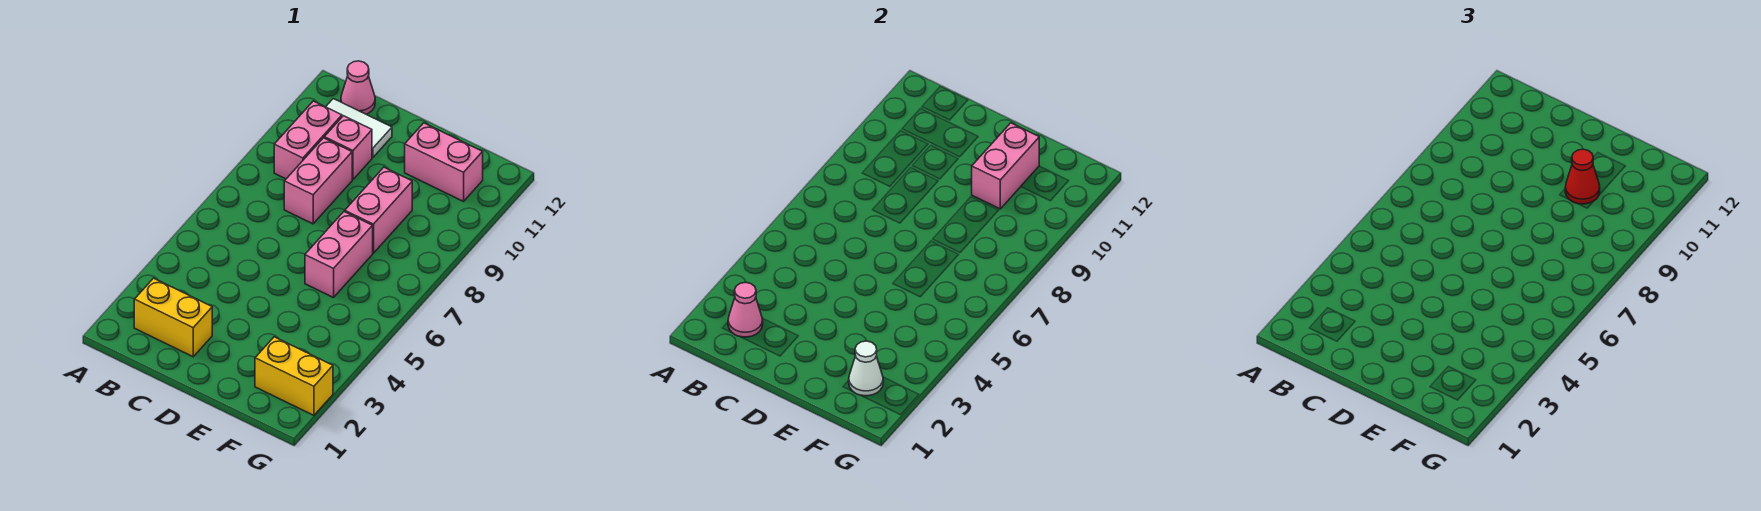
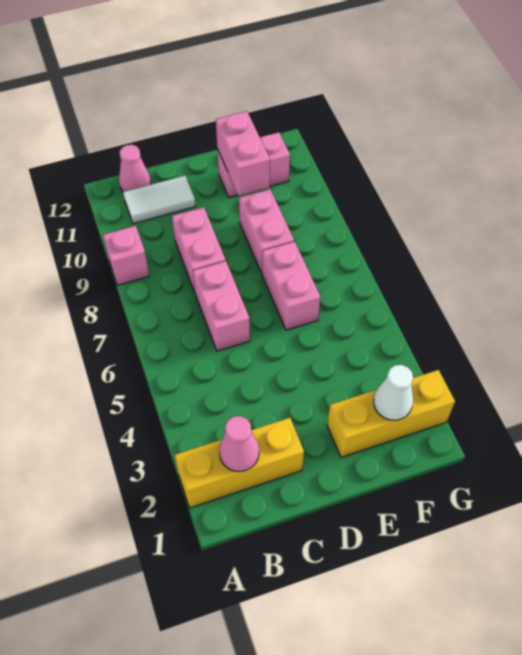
yellow 1x2 brick [134,278,212,357] -> yellow 1x3 brick [175,418,304,508]
pink 1x2 brick [274,101,342,179] -> pink 1x2 brick moved to [193,261,250,351]
pink 1x1 brick [324,116,372,180] -> pink 1x1 brick moved to [103,226,149,285]
red 1x1 cone [1565,149,1600,204] -> none
yellow 1x2 brick [255,337,333,415] -> yellow 1x3 brick [327,370,455,457]

